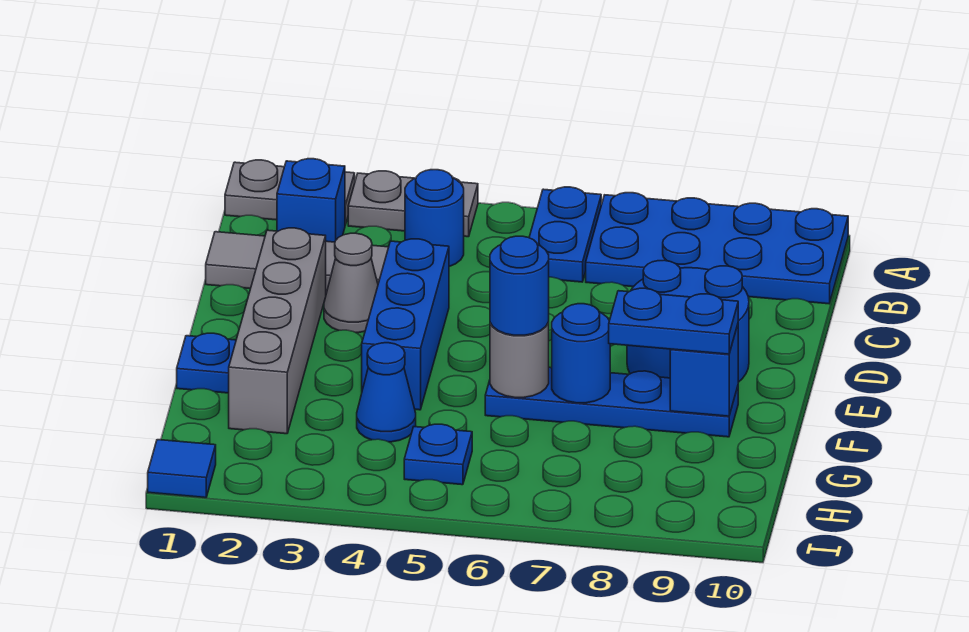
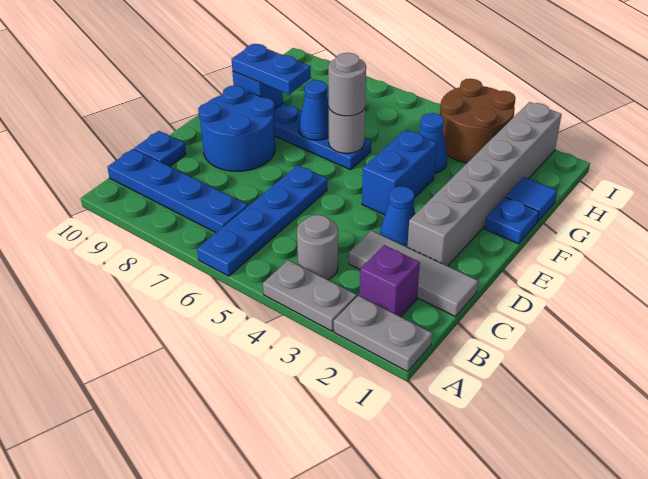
blue 1x2 plate [529,187,601,282] -> blue 1x4 plate [197,165,327,276]
blue 2x4 plate [586,193,848,304] -> blue 1x4 plate [107,149,248,233]
blue 1x1 brick [277,159,345,242] -> purple 1x1 brick [360,245,420,317]
blue 1x1 round brick [405,170,464,267] -> grey 1x1 round brick [297,215,338,280]
grey 1x4 brick [229,228,326,434] -> grey 1x6 brick [407,102,562,266]
grey 1x1 cone [324,233,378,333] -> blue 1x1 cone [380,186,415,247]
blue 1x3 brick [362,239,449,410] -> blue 1x2 brick [362,130,437,215]
blue 1x1 round brick [490,236,549,335] -> grey 1x1 round brick [328,53,366,116]
blue 1x1 round brick [552,304,610,403] -> blue 1x1 cone [299,80,329,140]
none -> brown 2x2 round brick [440,79,516,163]
blue 1x1 plate [404,424,472,485] -> blue 1x1 plate moved to [134,131,186,167]
blue 1x1 tile [148,440,216,498] -> blue 1x1 tile moved to [506,177,557,222]

